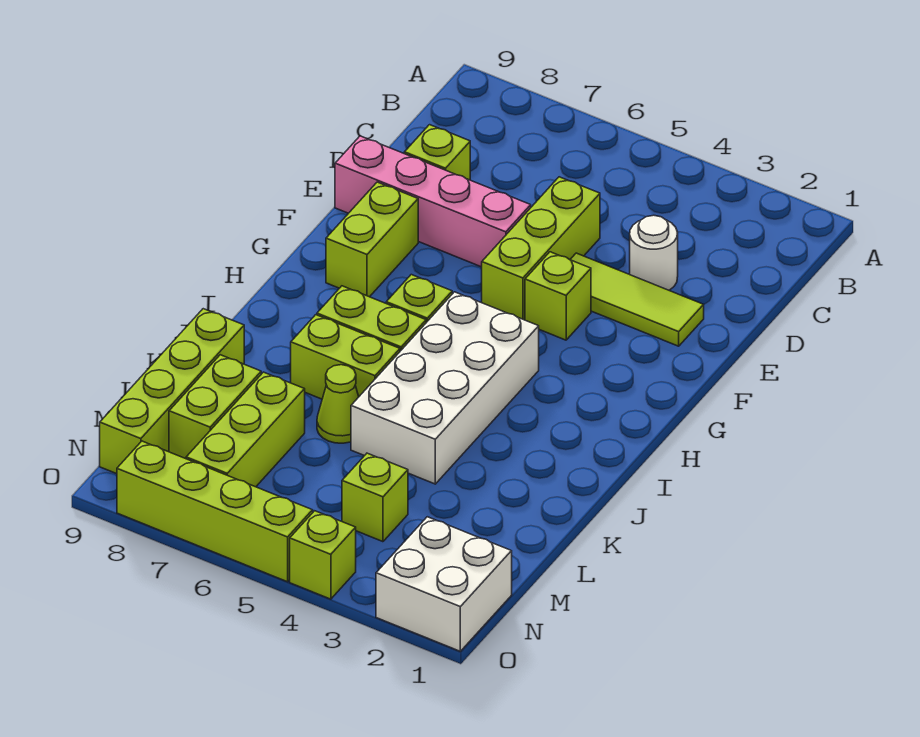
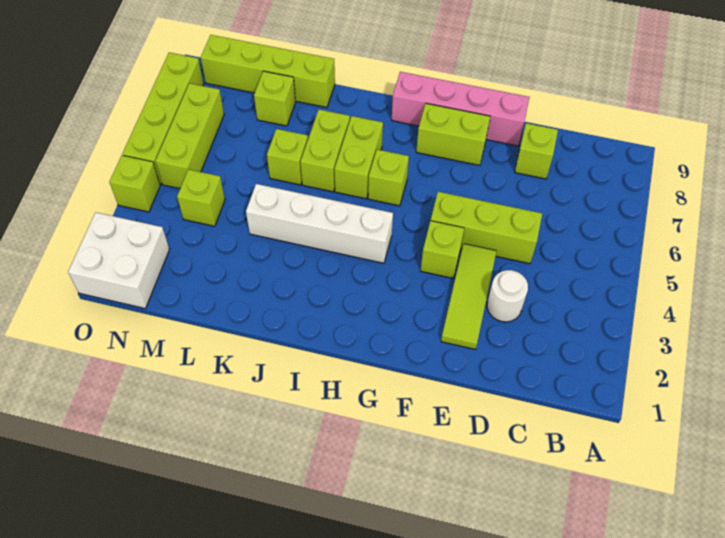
pink 1x4 brick [335,136,531,267] -> pink 1x4 brick turned to [392,72,530,146]
white 2x4 brick [351,292,539,484] -> white 1x4 brick [246,184,393,263]
lime 1x1 cone [317,365,359,443] -> lime 1x1 brick [267,129,308,185]
lime 1x3 brick [186,372,305,487] -> lime 1x3 brick turned to [155,83,224,189]
lime 1x2 brick [169,355,261,459] -> lime 1x1 brick [254,71,296,126]

